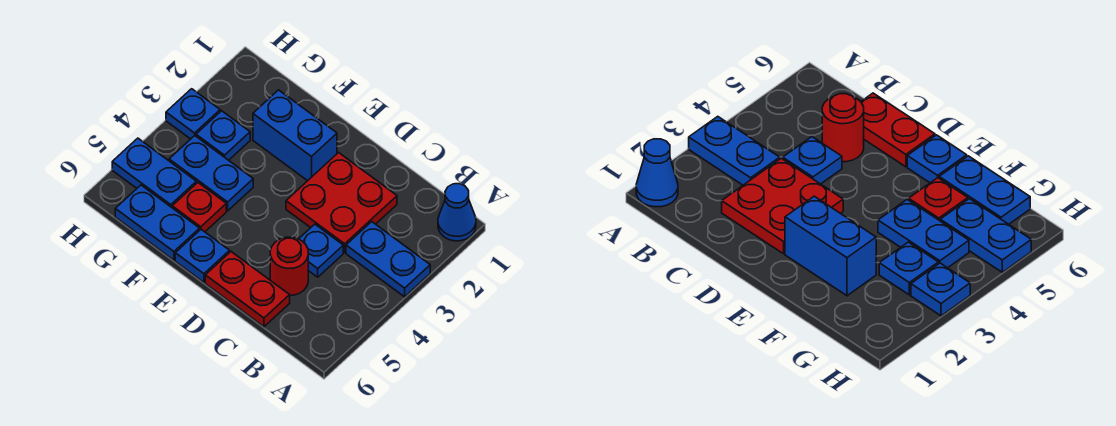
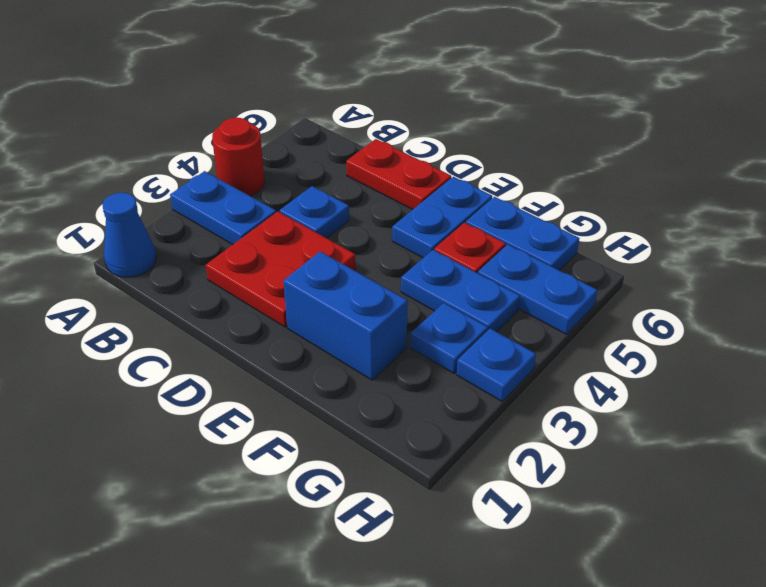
red 1x1 round brick [270,237,308,296] -> red 1x1 round brick moved to [212,118,265,196]
blue 1x1 plate [175,230,230,282] -> blue 1x2 plate [392,177,492,258]

